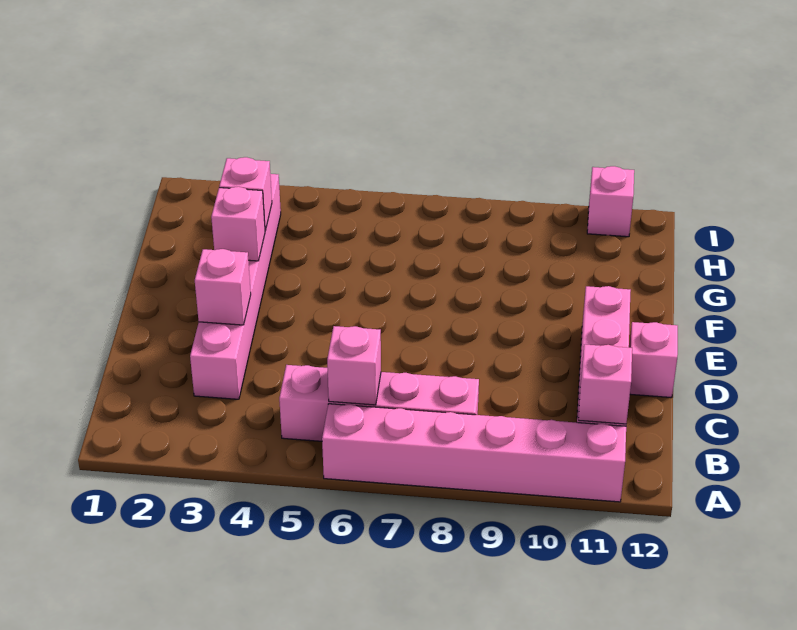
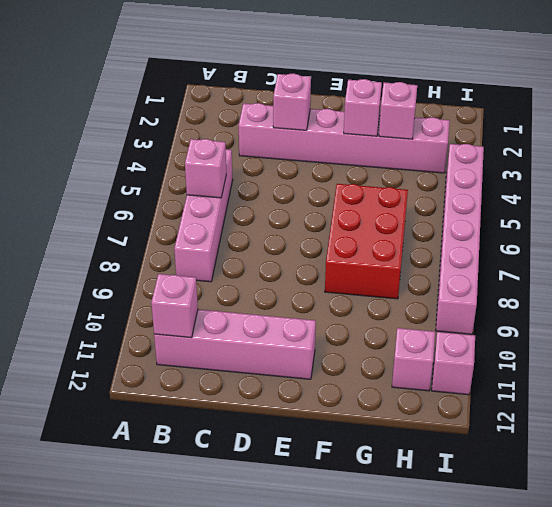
pink 1x6 brick [322,404,626,502] -> pink 1x6 brick moved to [436,144,484,334]
pink 1x1 brick [629,322,678,398] -> pink 1x1 brick moved to [392,328,435,391]
none -> red 2x3 brick [325,184,408,299]

